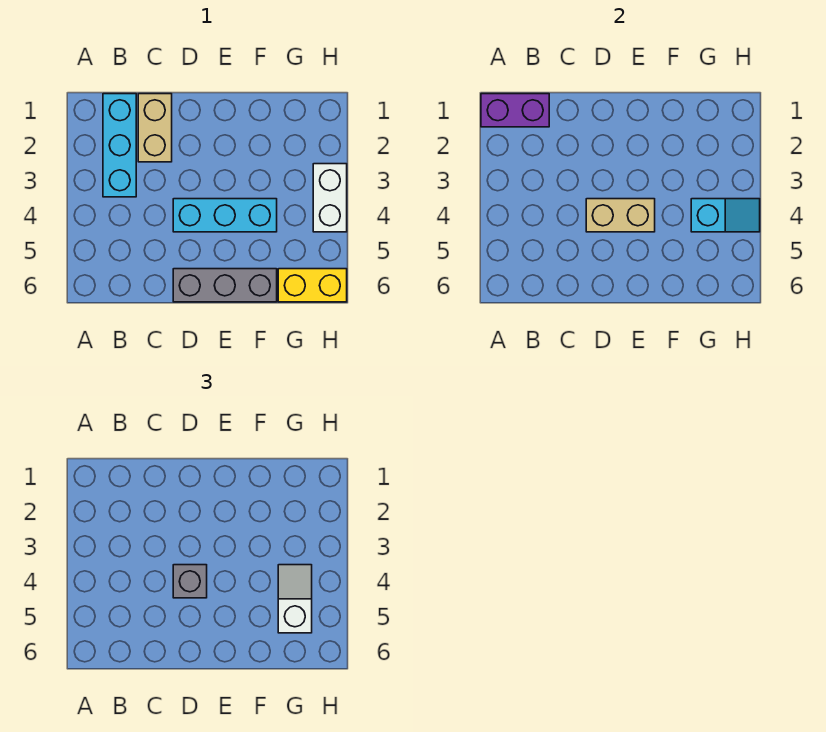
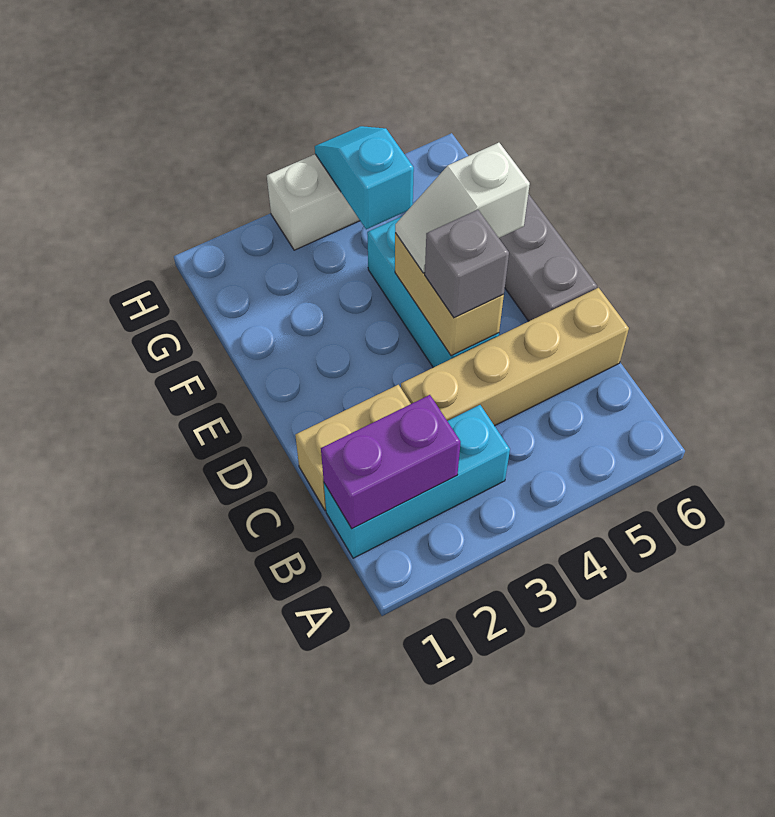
purple 1x2 brick [481,94,549,127] -> purple 1x2 brick turned to [321,395,461,529]
none -> tan 1x4 brick [401,288,629,426]
white 1x2 slope [278,565,312,633] -> white 1x2 slope moved to [395,143,530,273]
yellow 1x2 brick [278,269,347,302] -> none

